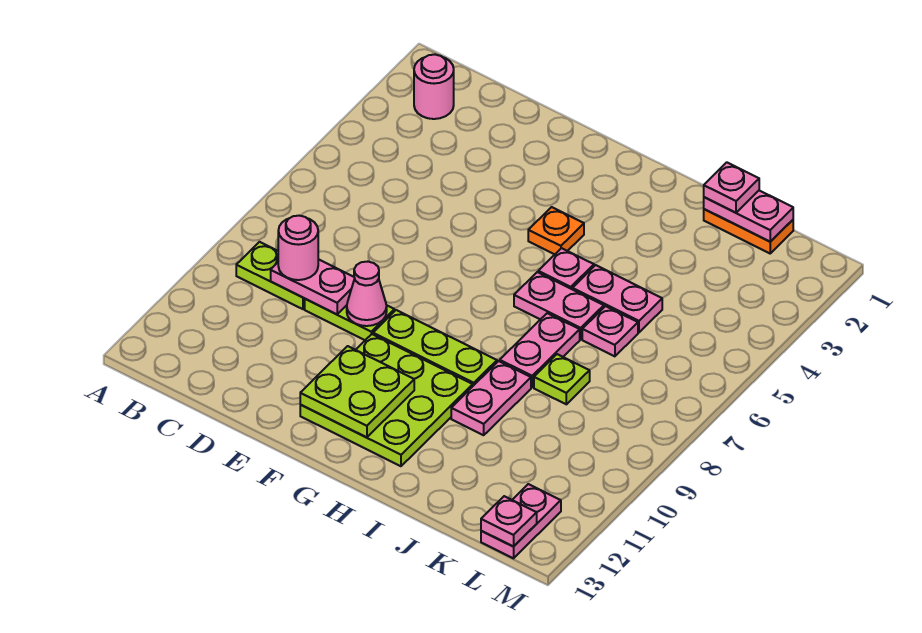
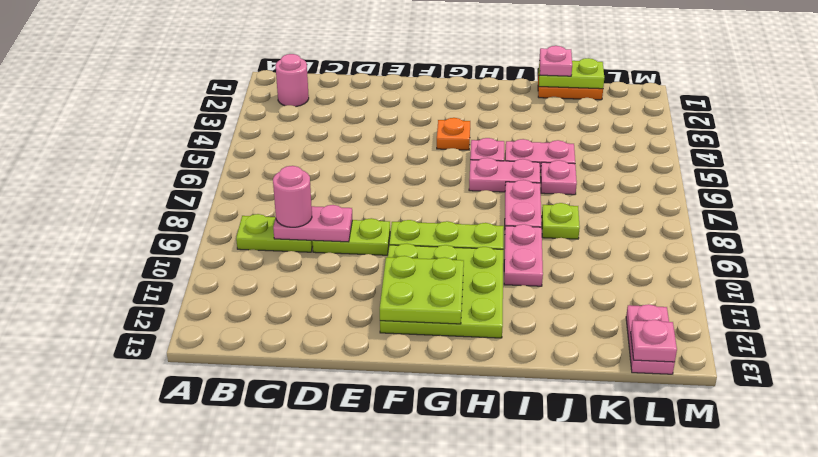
pink 1x1 cone [347,262,387,326] -> none
pink 1x2 plate [704,191,793,242] -> lime 1x2 plate [539,58,604,89]

